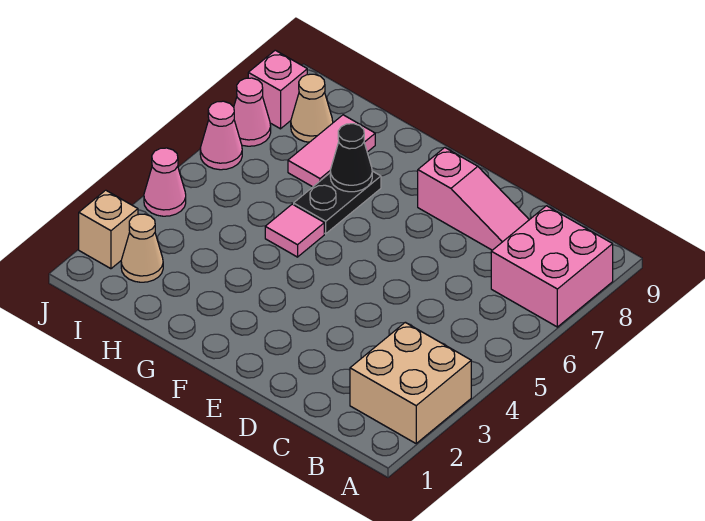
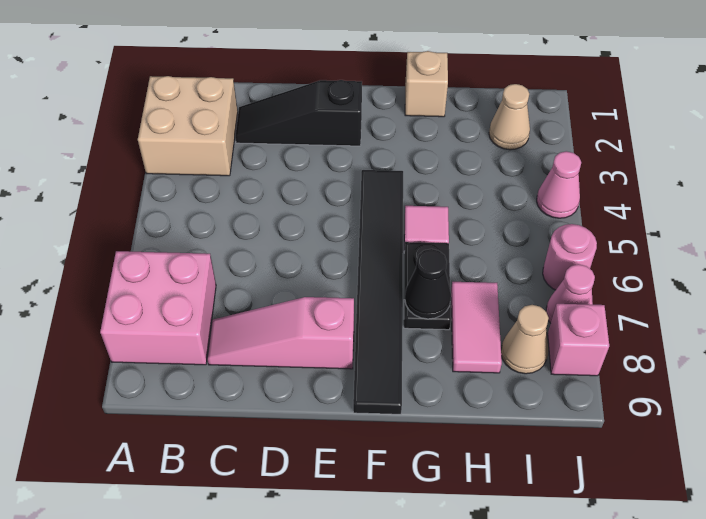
none -> black 1x3 slope [235,80,362,146]
none -> black 1x6 tile [353,170,403,414]
tan 1x1 brick [79,190,138,269] -> tan 1x1 brick moved to [405,51,448,117]
pink 1x1 cone [200,101,242,170] -> pink 1x1 round brick [543,224,597,290]

